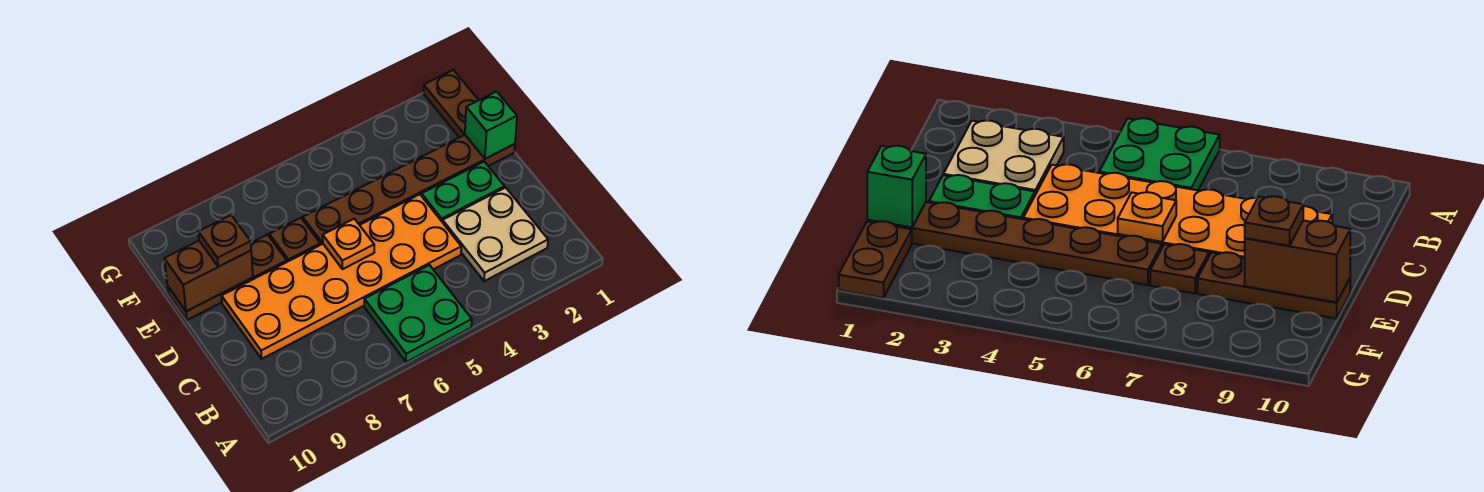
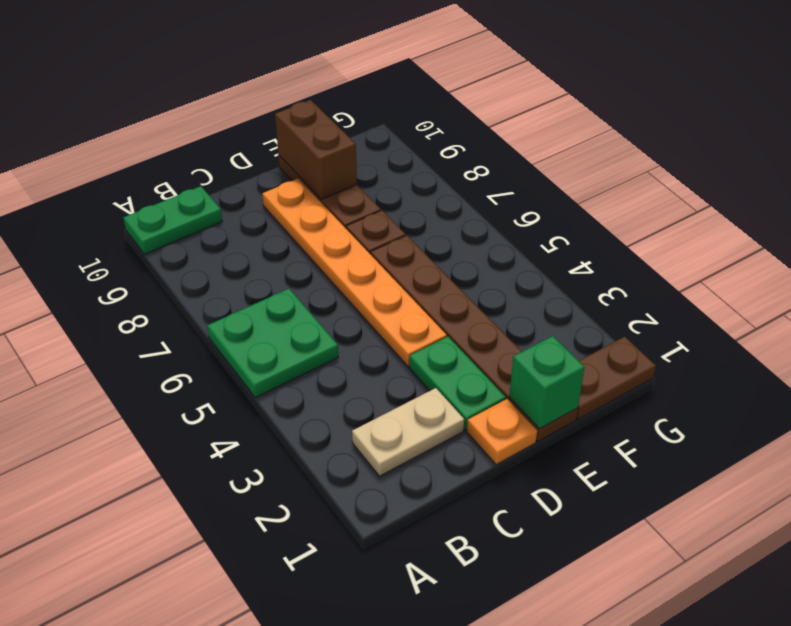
none -> green 1x2 plate [123,186,222,254]
tan 2x2 plate [443,188,548,281] -> tan 1x2 plate [352,388,464,476]
orange 2x6 plate [222,194,461,359] -> orange 1x6 plate [262,179,447,367]
orange 1x1 plate [323,219,374,269] -> orange 1x1 plate moved to [467,399,537,464]
brown 1x1 plate [198,215,251,267] -> none

